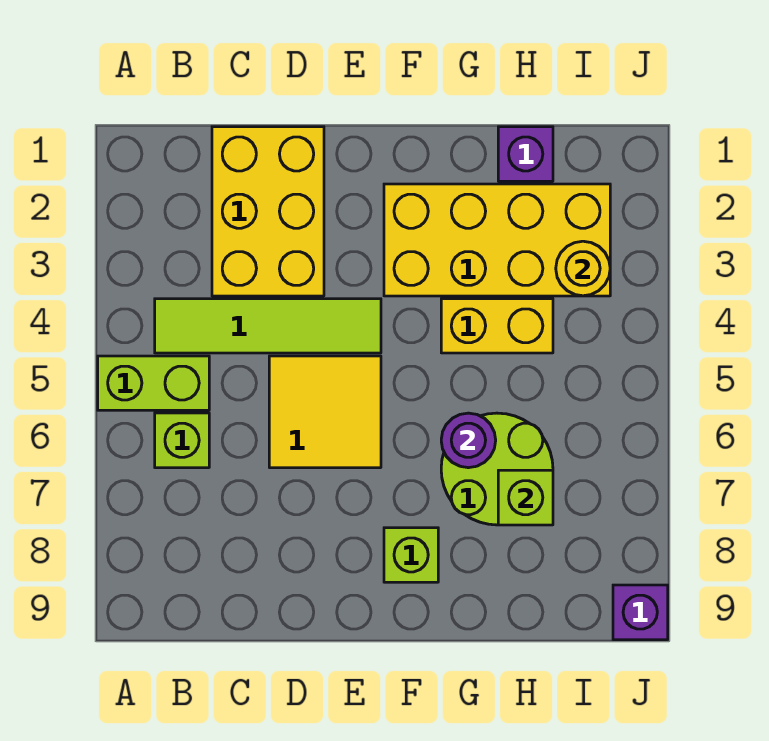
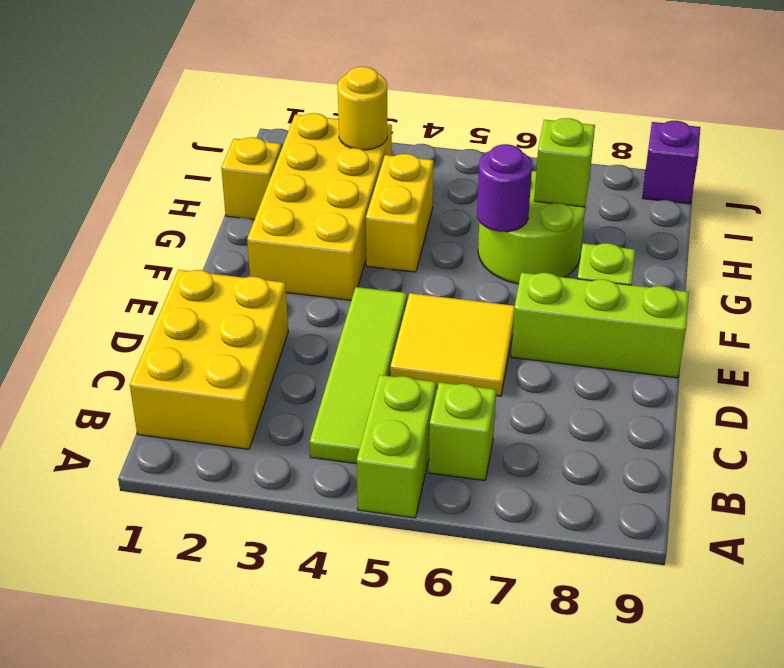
yellow 2x3 brick [212,127,324,296] -> yellow 2x3 brick turned to [130,270,288,449]
none -> lime 1x3 brick [511,273,689,378]
purple 1x1 brick [498,127,553,181] -> yellow 1x1 brick [221,137,281,220]

